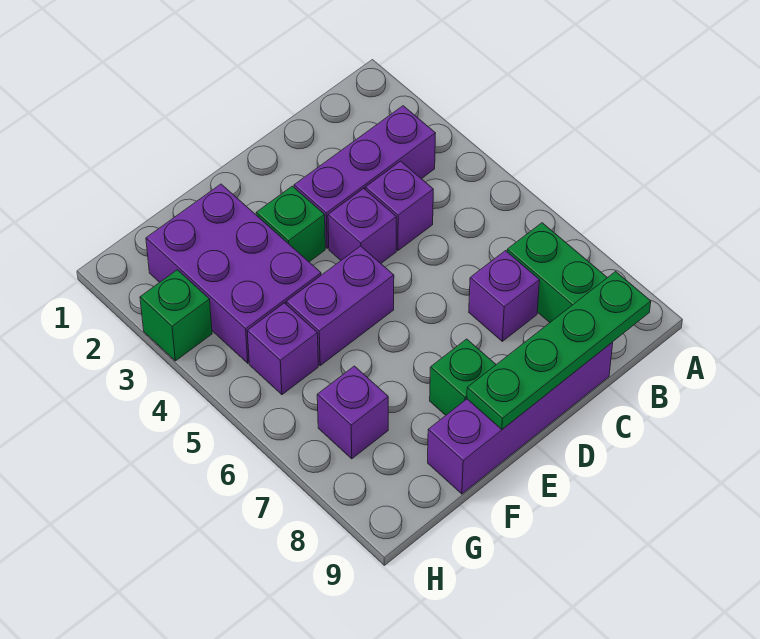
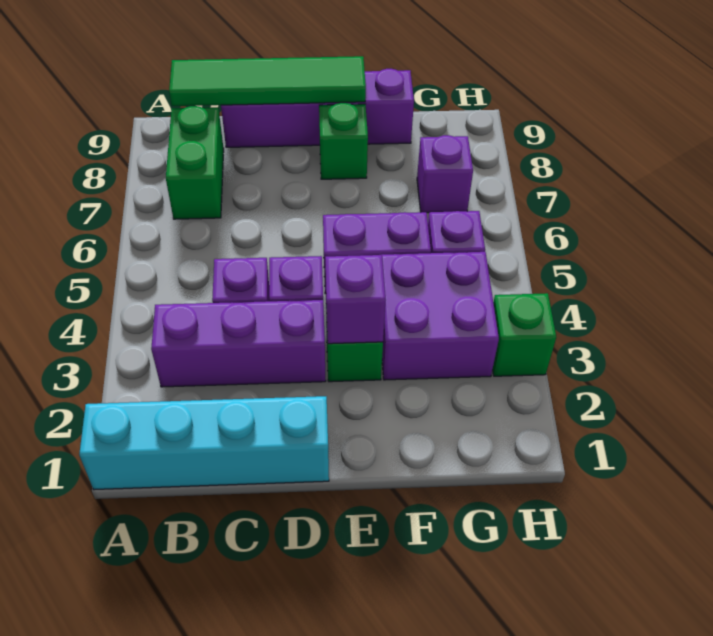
none -> cyan 1x4 brick [79,396,329,490]
green 1x4 plate [467,272,651,429] -> green 1x4 tile [169,56,366,106]
purple 1x1 brick [469,251,540,341] -> purple 1x1 brick moved to [325,255,386,344]
purple 2x3 brick [146,184,321,363] -> purple 2x2 brick [382,252,499,380]

